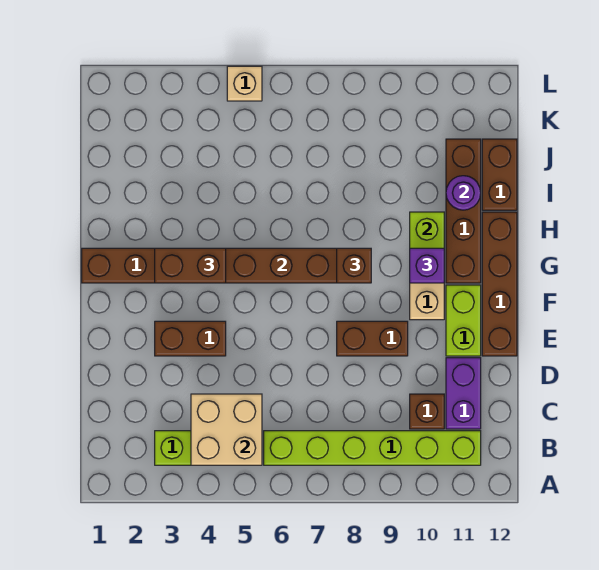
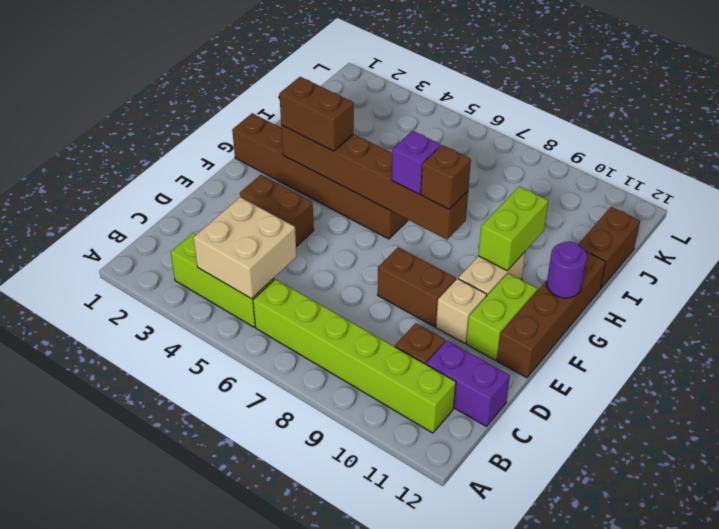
purple 1x2 brick [446,358,481,429] -> purple 1x2 brick turned to [426,341,510,427]
purple 1x1 brick [410,248,444,283] -> purple 1x1 brick moved to [392,131,441,194]
brown 1x4 brick [446,139,481,283] -> none
purple 1x1 round brick [446,176,481,210] -> purple 1x1 round brick moved to [547,242,587,298]
tan 1x1 brick [227,66,262,101] -> tan 1x1 brick moved to [436,279,487,343]

